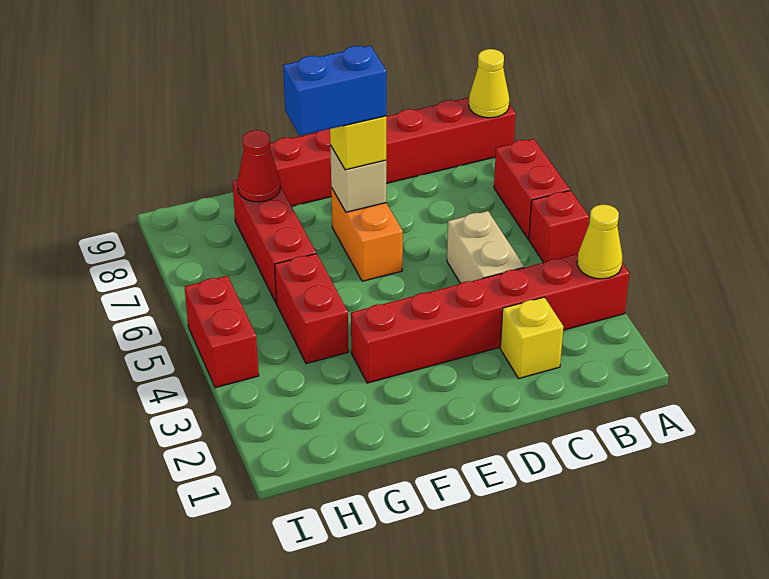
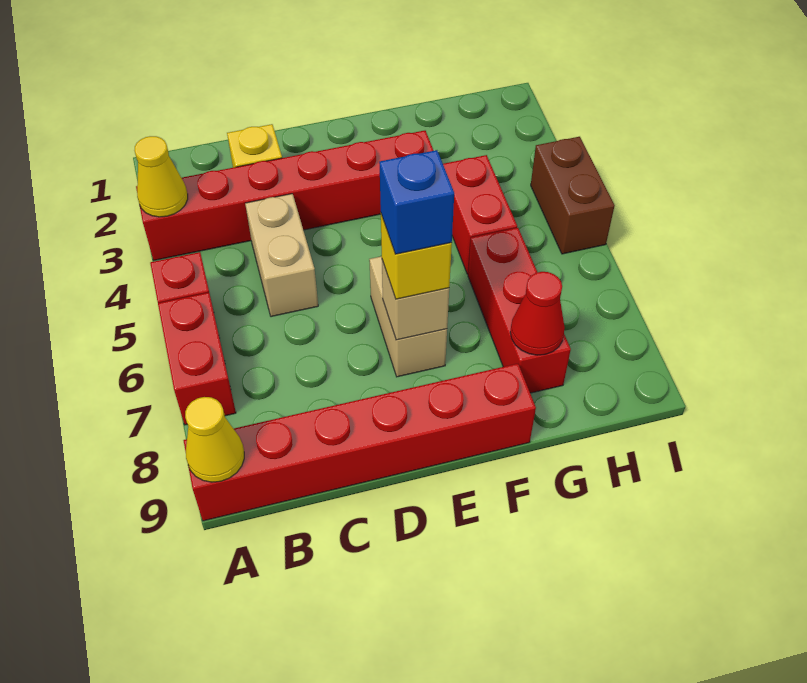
orange 1x2 brick [331,188,403,281] -> tan 1x2 brick [369,256,447,377]
blue 1x2 brick [283,46,386,136] -> blue 1x1 brick [379,150,454,254]
red 1x2 brick [184,276,259,388] -> brown 1x2 brick [531,137,615,254]

